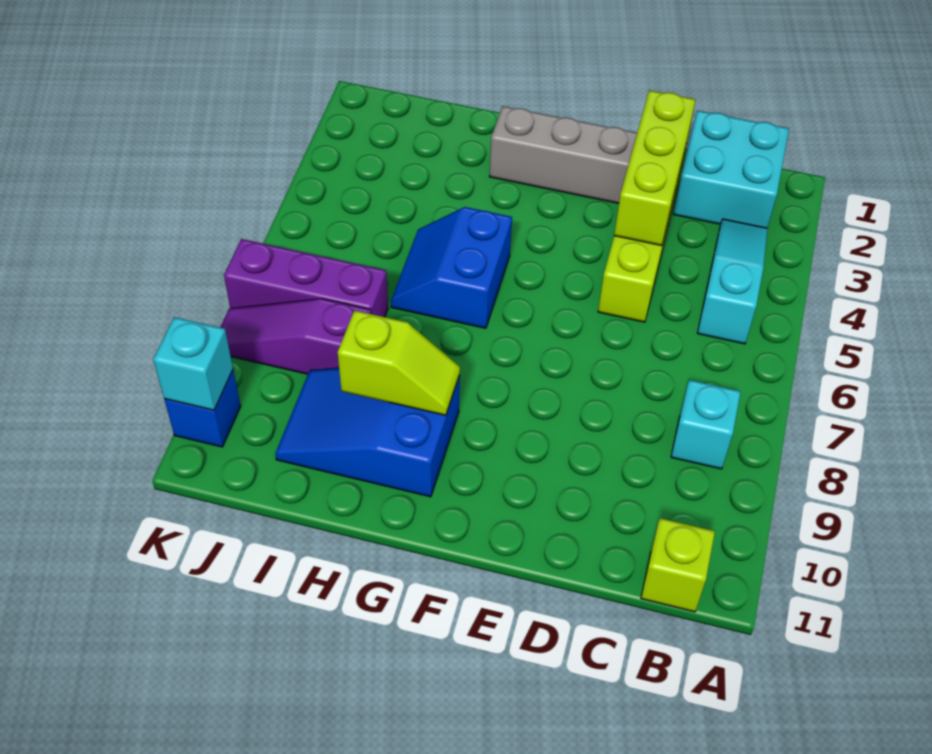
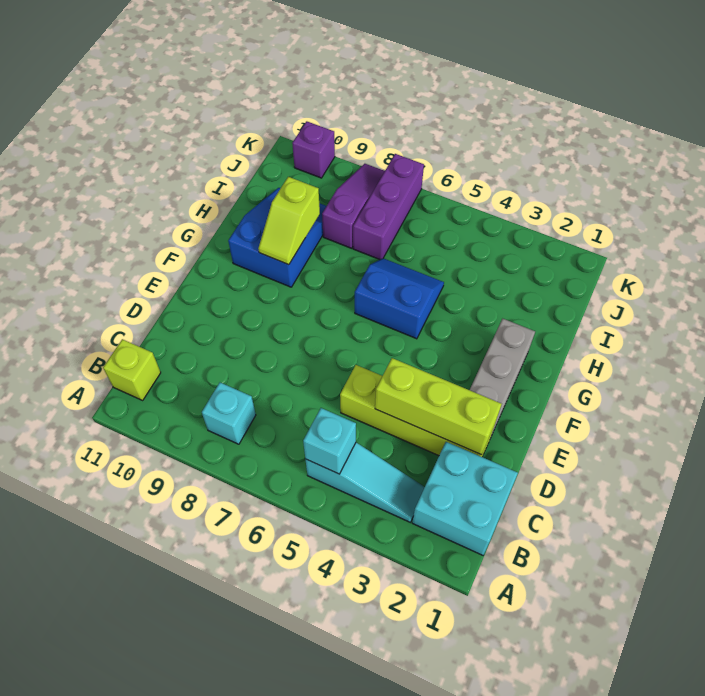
blue 1x1 brick [164,370,240,447] -> purple 1x1 brick [292,121,335,178]
cyan 1x1 brick [153,317,233,410] -> cyan 1x1 brick moved to [303,408,356,474]

